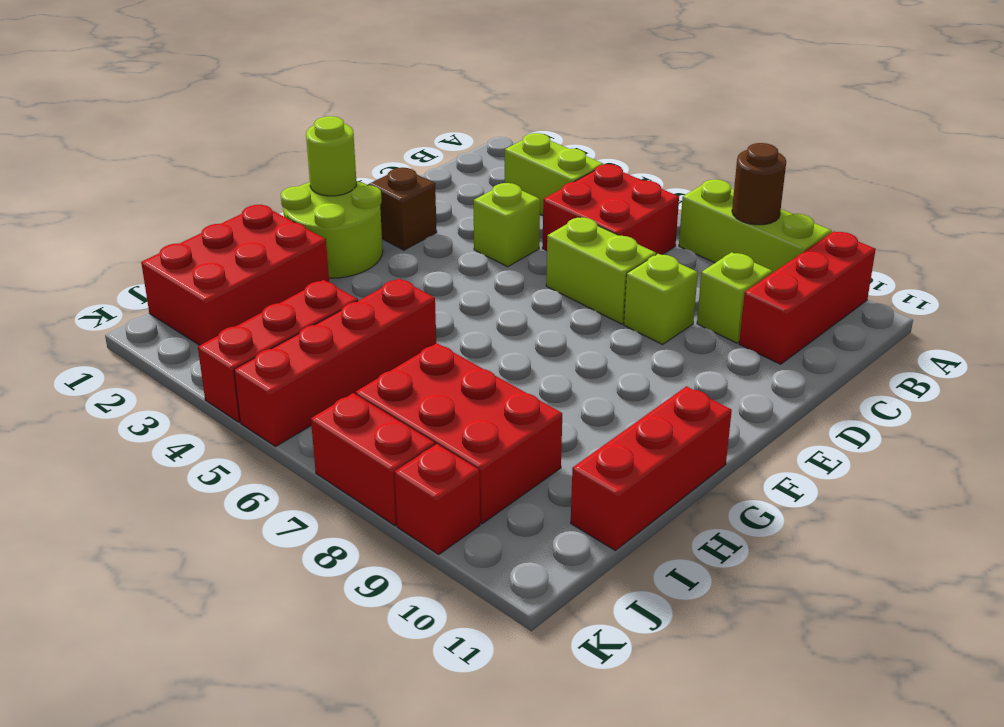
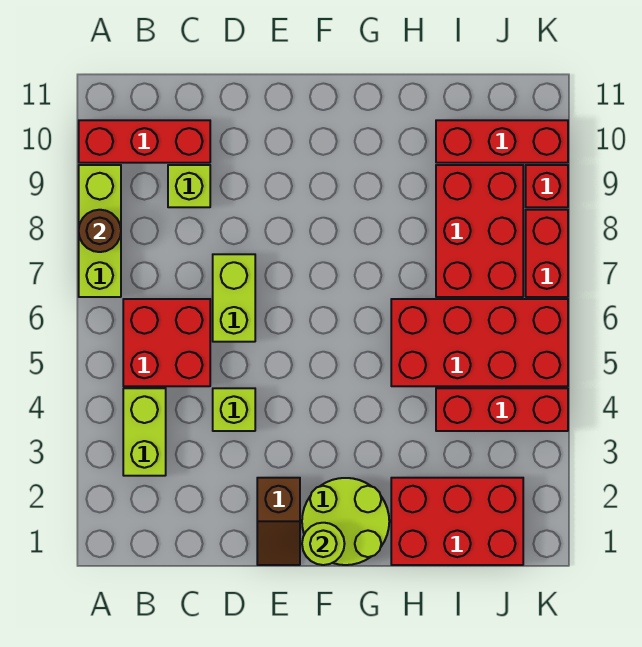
lime 1x1 brick [624,254,698,345] -> none
red 1x3 brick [571,386,732,550] -> red 1x3 brick moved to [436,120,568,163]
red 1x4 brick [234,279,436,447] -> red 2x4 brick [391,299,568,386]

